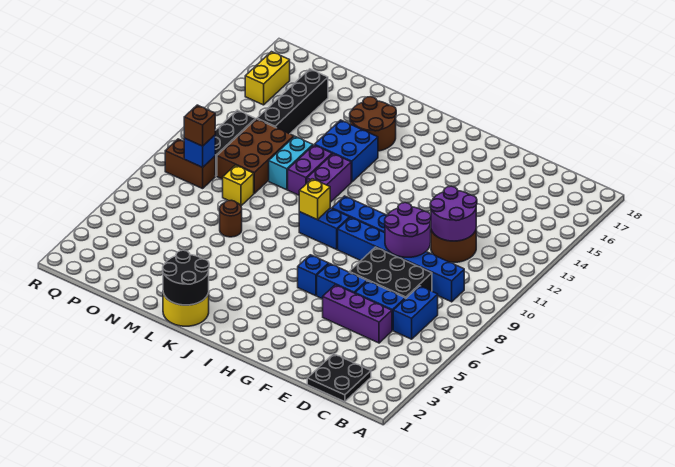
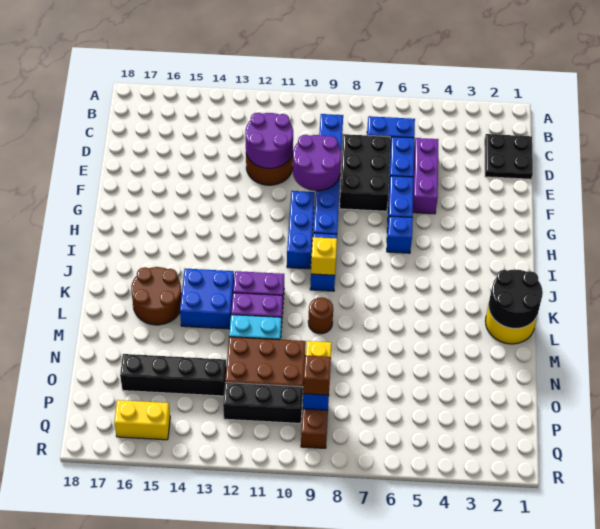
brown 1x1 round brick [220,200,242,237] -> brown 1x1 round brick moved to [308,297,333,334]

